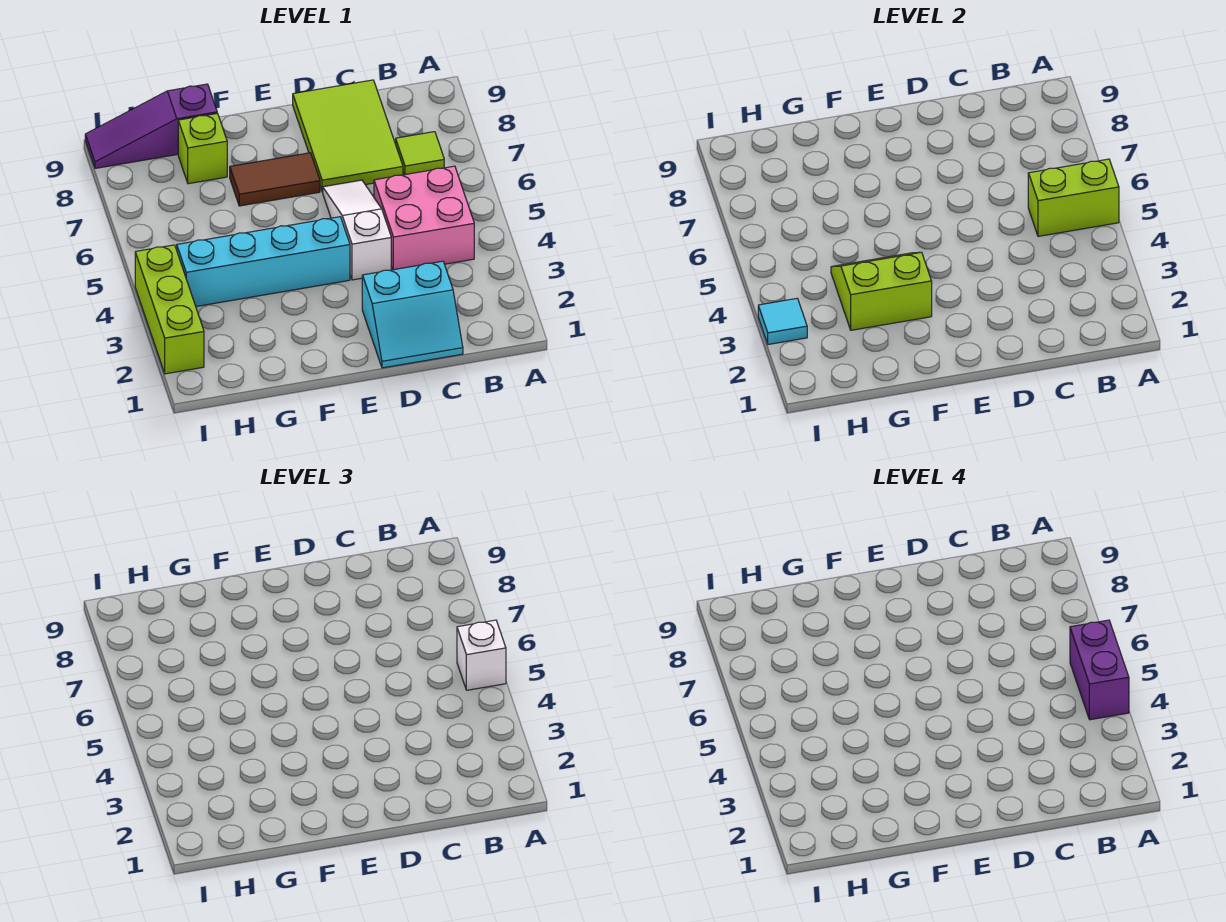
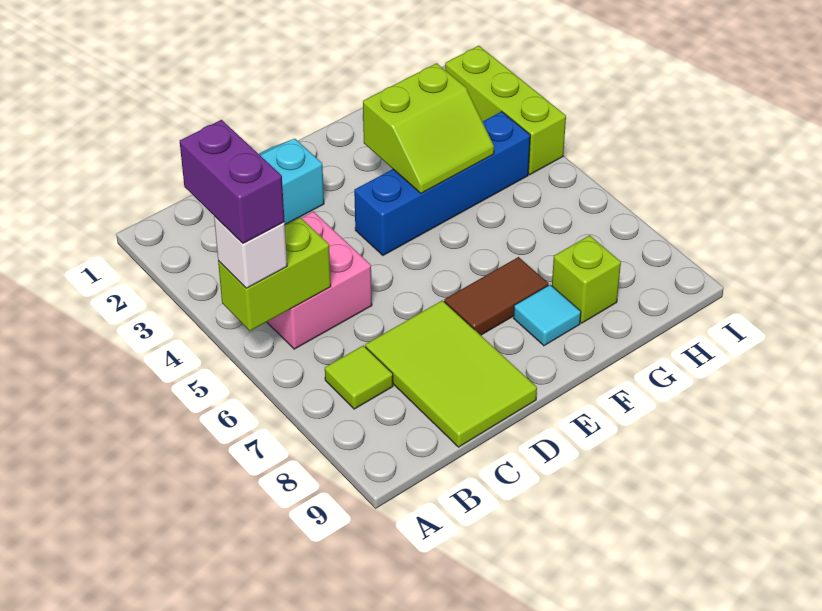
white 1x3 slope [323,180,391,280] -> none
cyan 1x4 brick [177,217,350,306] -> blue 1x4 brick [354,111,530,255]
purple 1x3 slope [85,84,217,168] -> none
cyan 1x1 tile [758,298,807,344] -> cyan 1x1 tile moved to [513,285,581,346]

